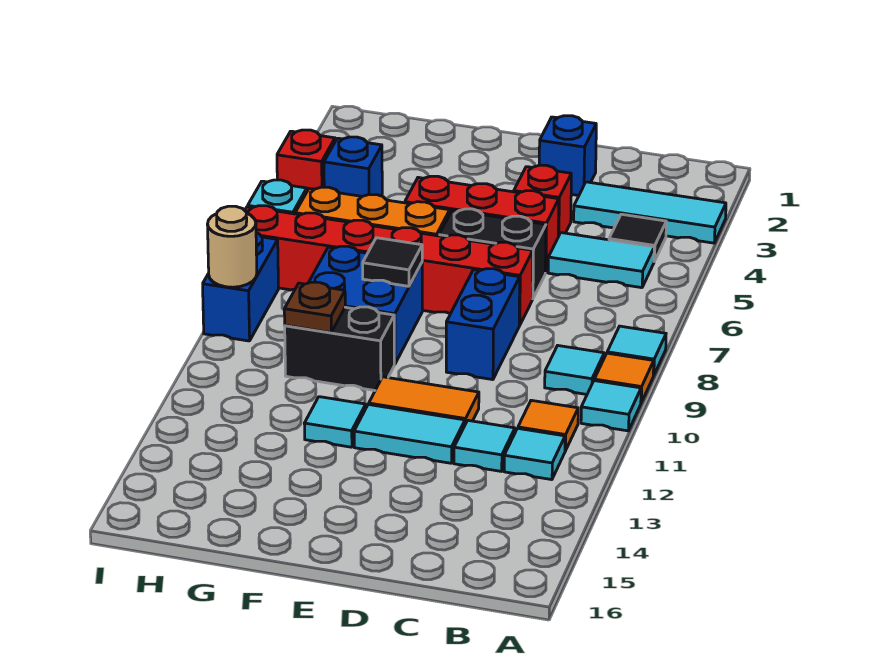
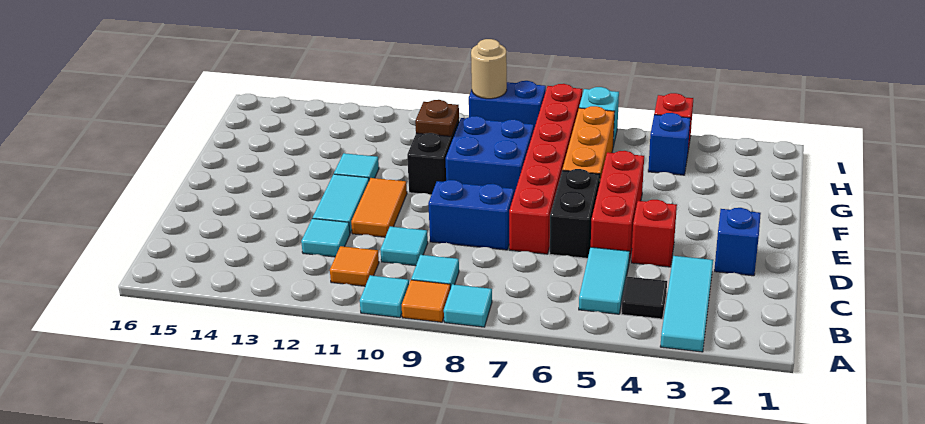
cyan 1x1 tile [504,428,565,480] -> cyan 1x1 tile moved to [380,227,428,266]
black 1x1 tile [363,238,422,286] -> none

